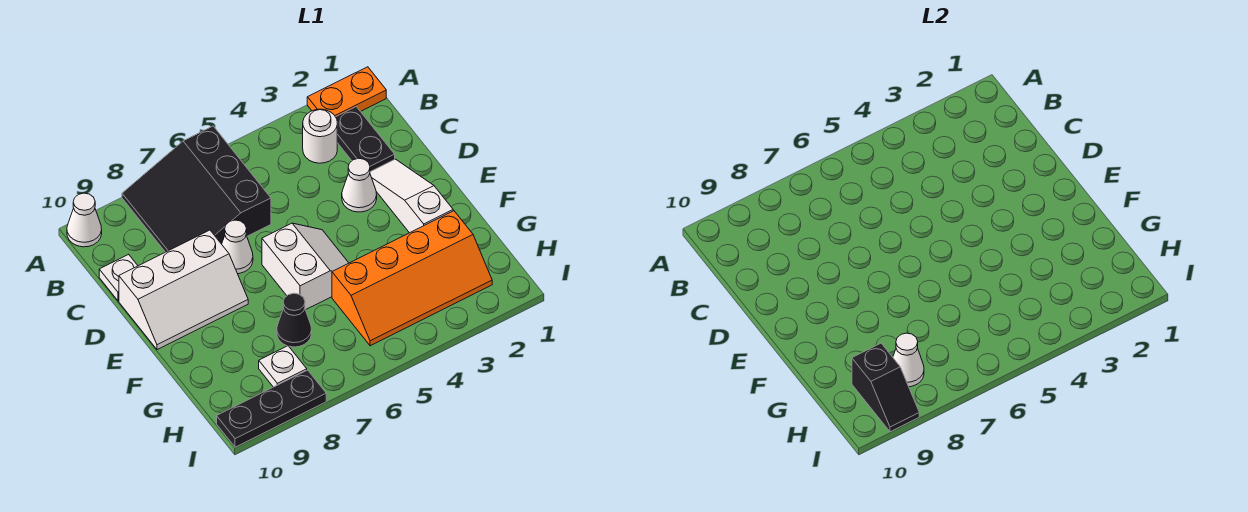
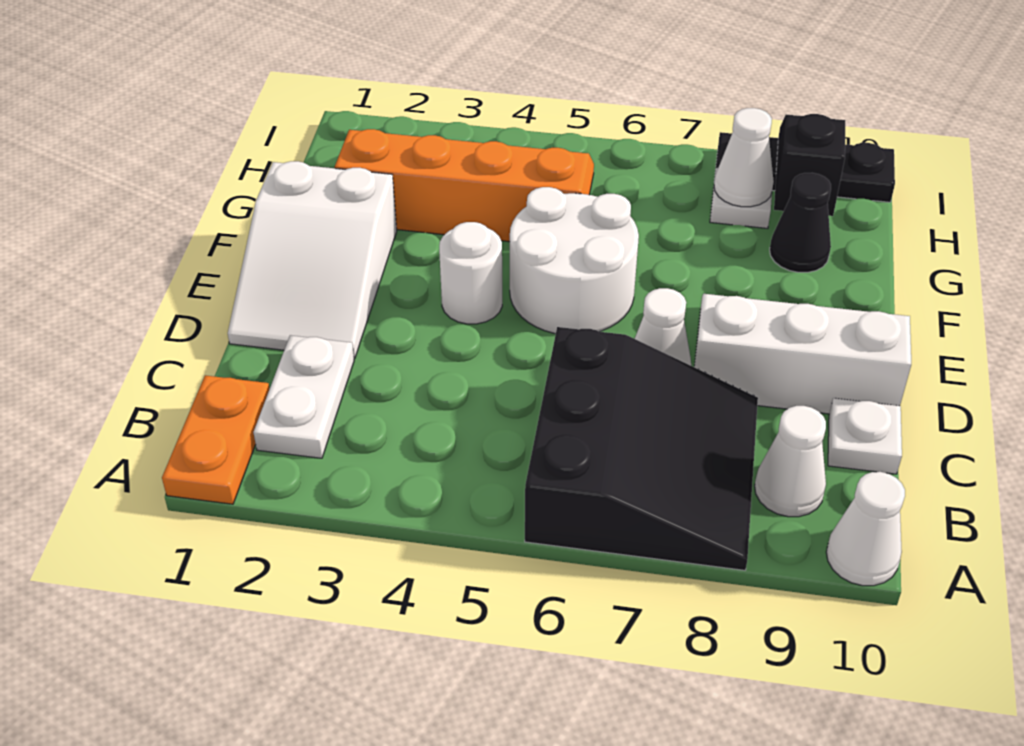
orange 1x2 plate [307,67,386,117] -> orange 1x2 plate turned to [162,375,270,504]
black 1x2 plate [336,107,395,172] -> white 1x2 plate [253,335,354,458]
white 1x1 round brick [303,109,337,163] -> white 1x1 round brick moved to [439,222,502,324]
white 1x3 slope [370,159,453,233] -> white 2x3 slope [228,161,397,358]
white 1x1 cone [342,158,377,212] -> white 1x1 cone moved to [755,406,826,517]
white 2x2 slope [262,223,348,310] -> white 2x2 round brick [510,187,639,334]
black 1x1 cone [277,293,312,347] -> black 1x1 cone moved to [770,173,831,272]

